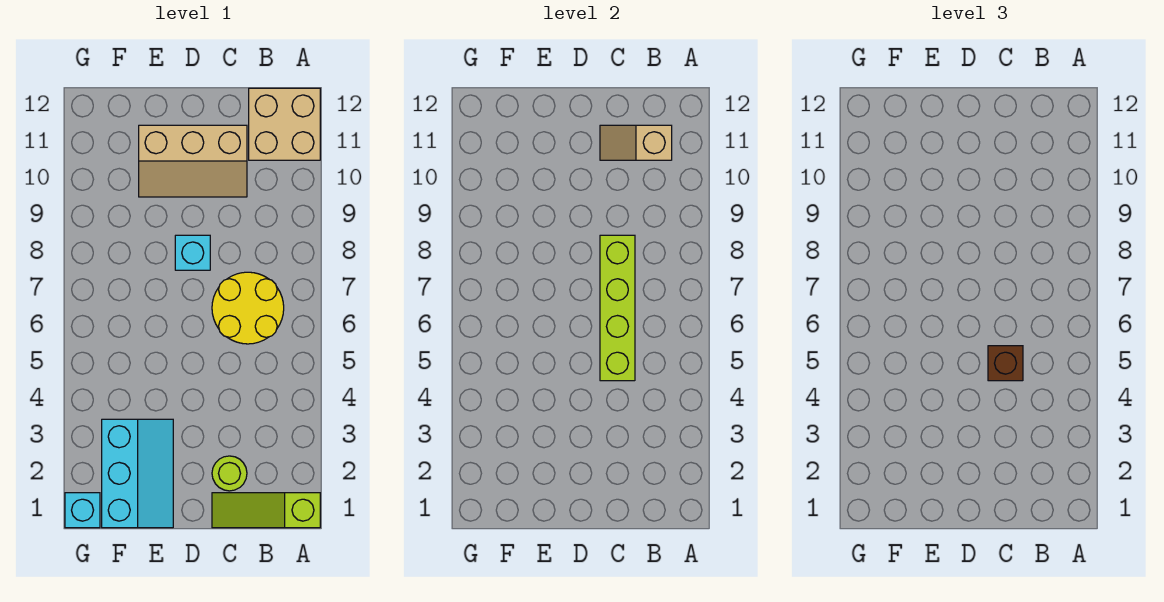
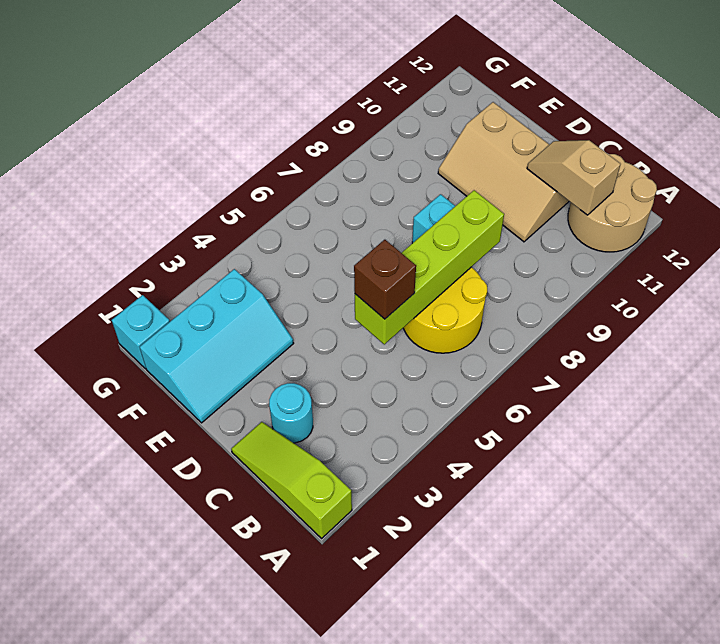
tan 2x2 brick [249,88,320,160] -> tan 2x2 round brick [568,154,657,252]
lime 1x1 round brick [212,456,247,491] -> cyan 1x1 round brick [269,383,313,443]

